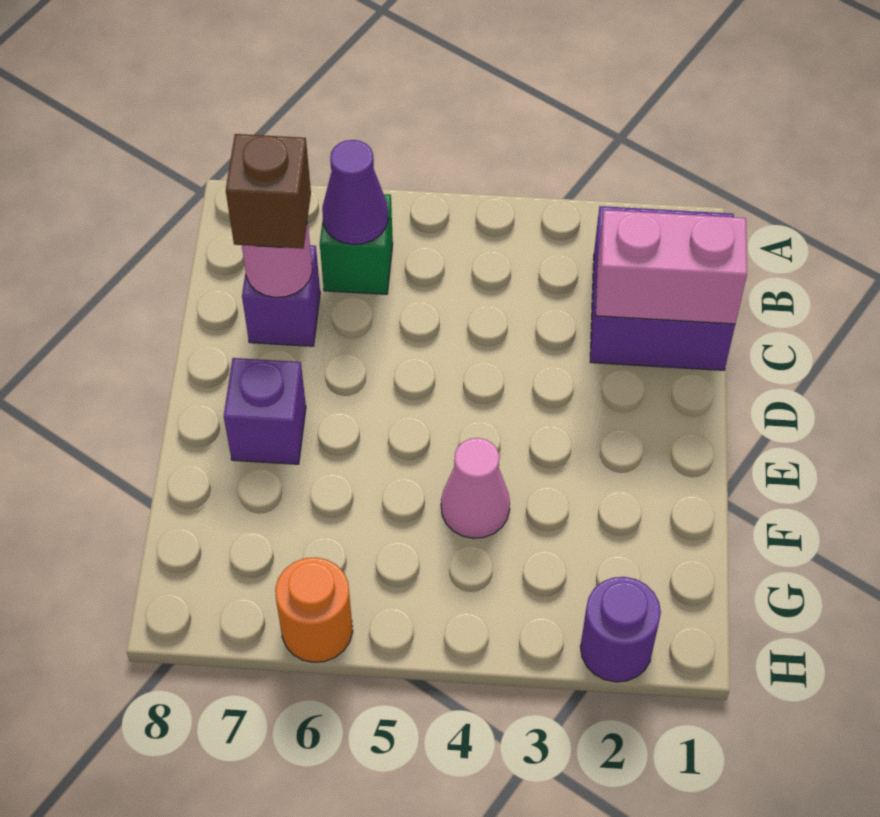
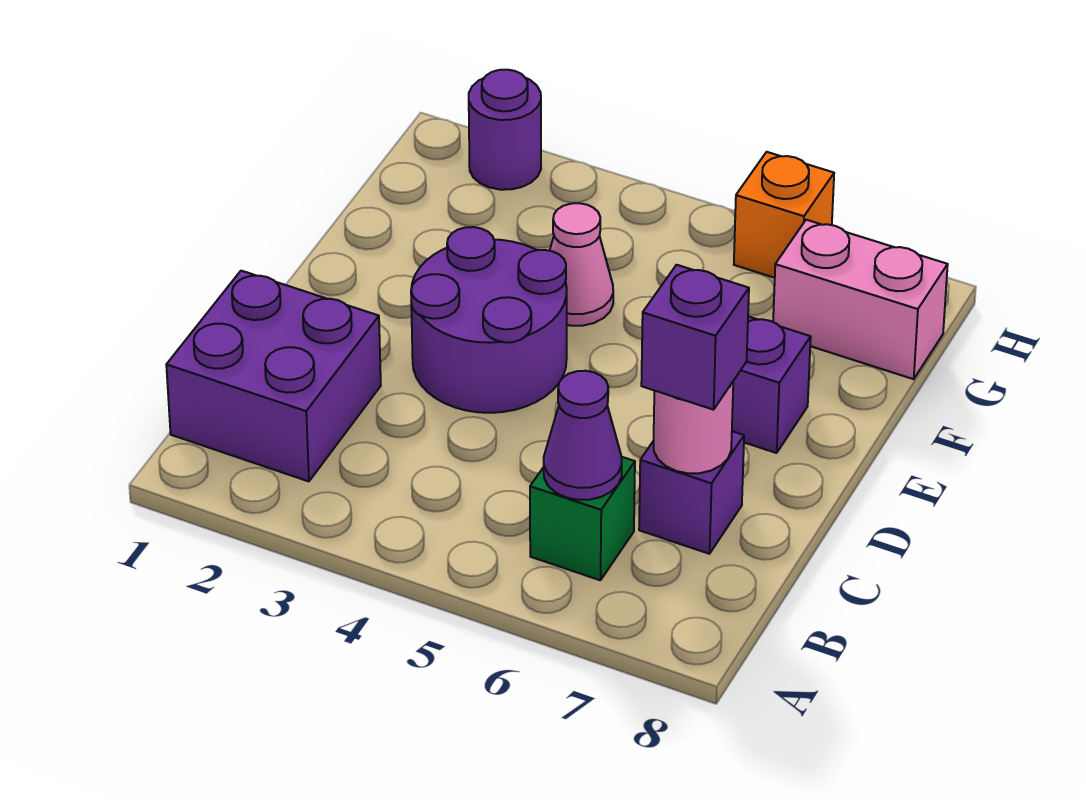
pink 1x2 brick [596,210,747,324] -> pink 1x2 brick moved to [773,220,948,379]
brown 1x1 brick [226,134,311,249] -> purple 1x1 brick [641,265,749,410]
none -> purple 2x2 round brick [411,227,567,413]
orange 1x1 round brick [275,557,353,662] -> orange 1x1 brick [734,152,834,278]

